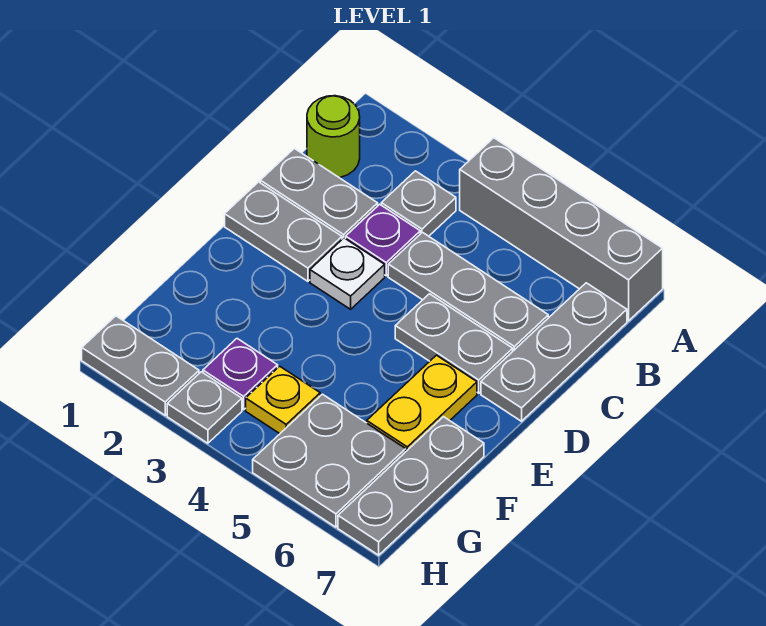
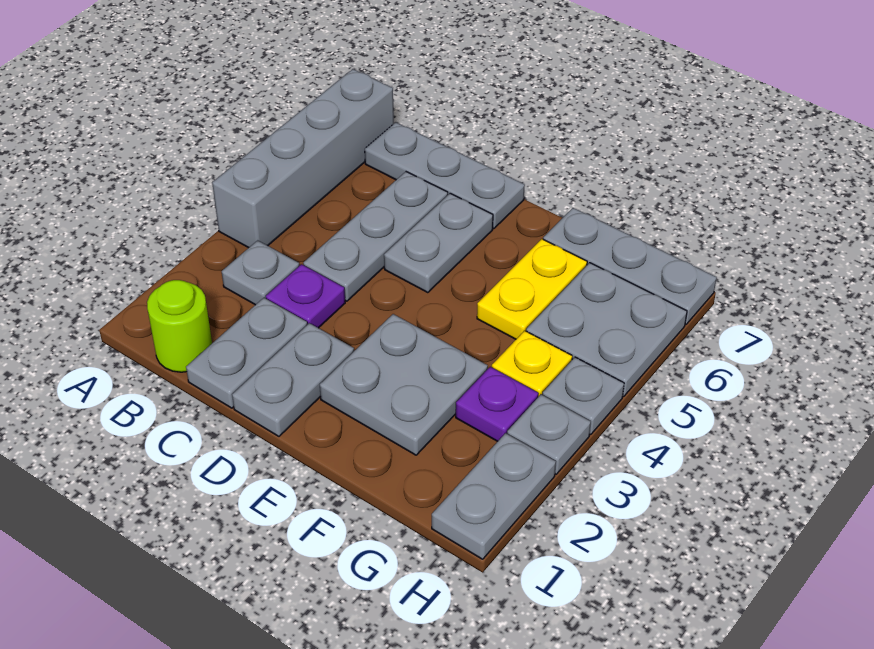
white 1x1 plate [310,238,385,309] -> none
none -> grey 2x2 plate [320,314,488,455]
yellow 1x2 plate [367,355,477,451] -> yellow 1x2 plate turned to [477,239,587,339]
none -> grey 1x1 plate [542,357,624,435]

